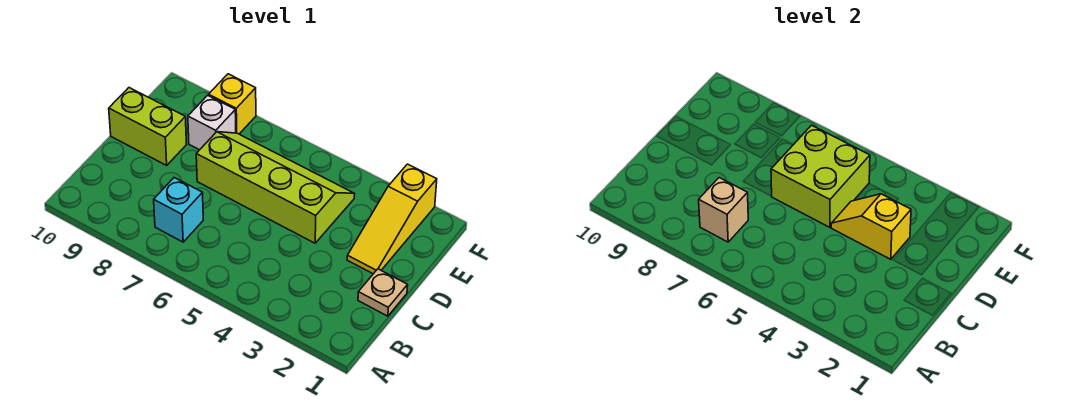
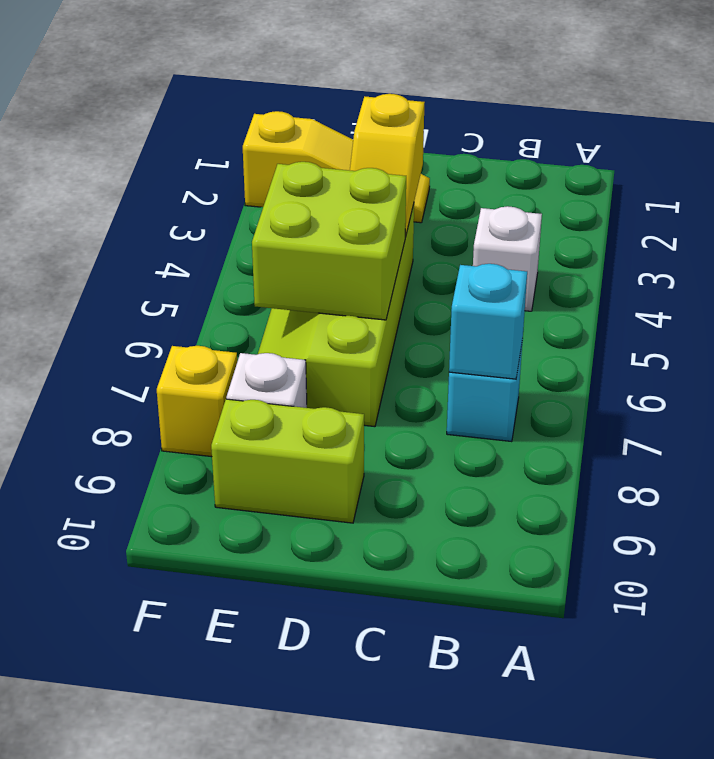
none -> white 1x1 brick [473,206,542,311]
tan 1x1 brick [699,178,748,242] -> cyan 1x1 brick [449,264,527,379]
tan 1x1 plate [358,269,408,316] -> none
lime 1x2 brick [109,88,186,165] -> lime 1x2 brick turned to [211,399,364,523]

